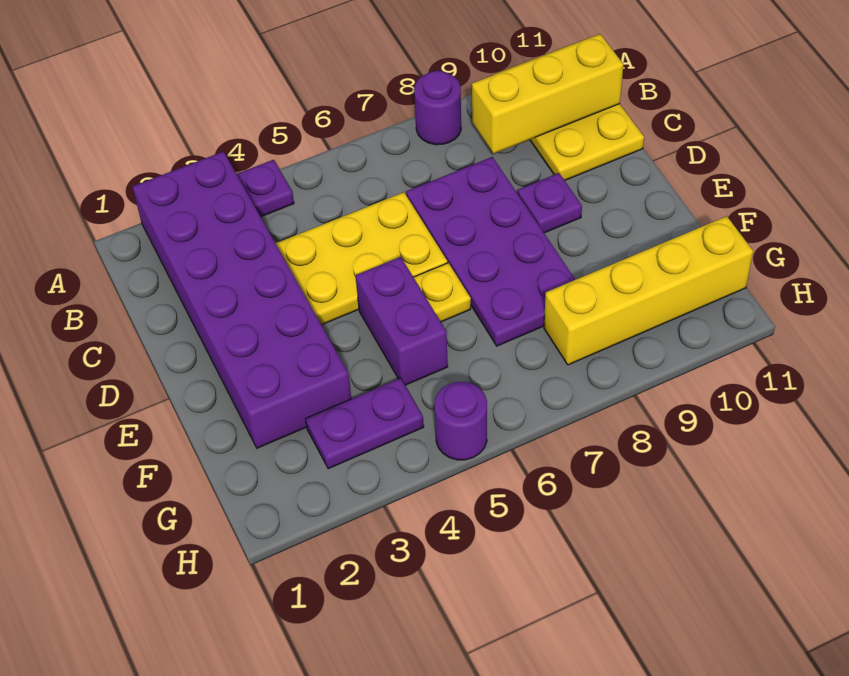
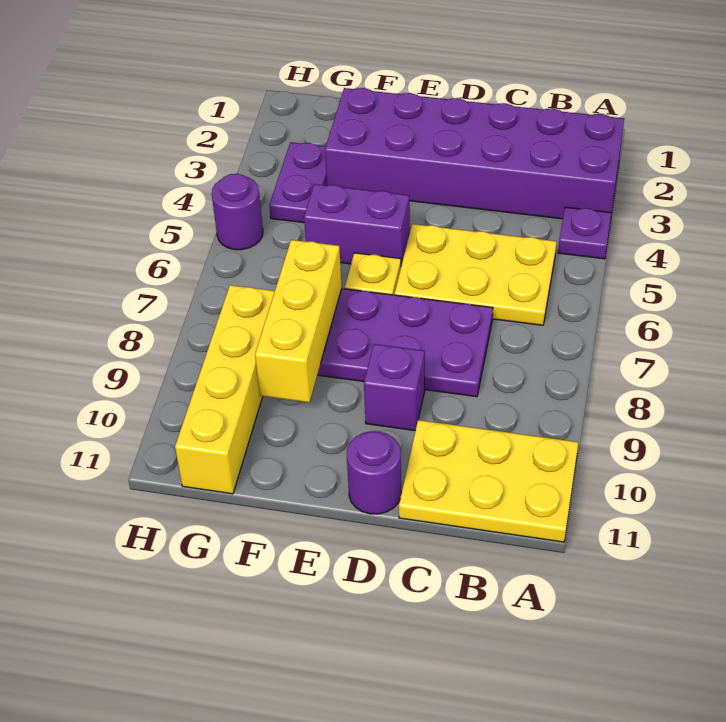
purple 1x1 round brick [414,71,461,145] -> purple 1x1 round brick moved to [347,431,401,514]
yellow 1x3 brick [472,34,623,154] -> yellow 1x3 brick moved to [255,240,342,403]
yellow 2x3 plate [276,192,447,325] -> yellow 2x3 plate turned to [395,224,557,325]
purple 1x1 plate [517,173,582,233] -> purple 1x1 brick [364,344,425,431]

